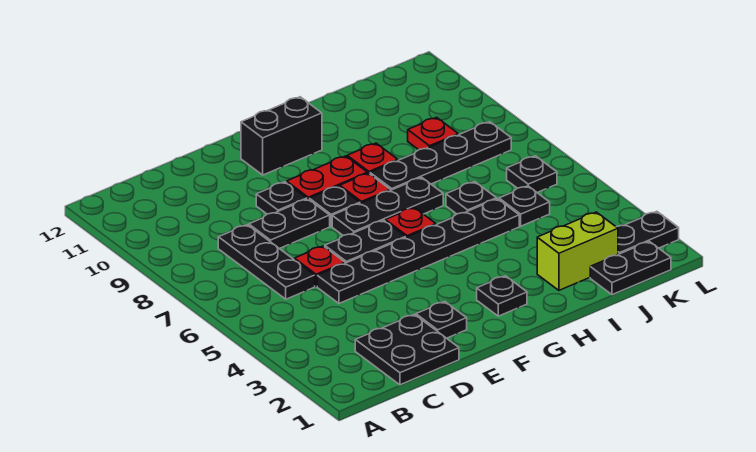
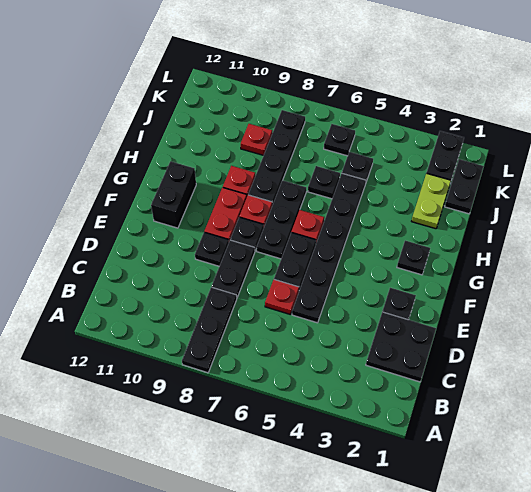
black 1x3 plate [218,225,315,299] -> black 1x3 plate turned to [182,287,237,373]
lime 1x2 brick [537,212,618,290] -> lime 1x2 plate [412,173,451,229]

